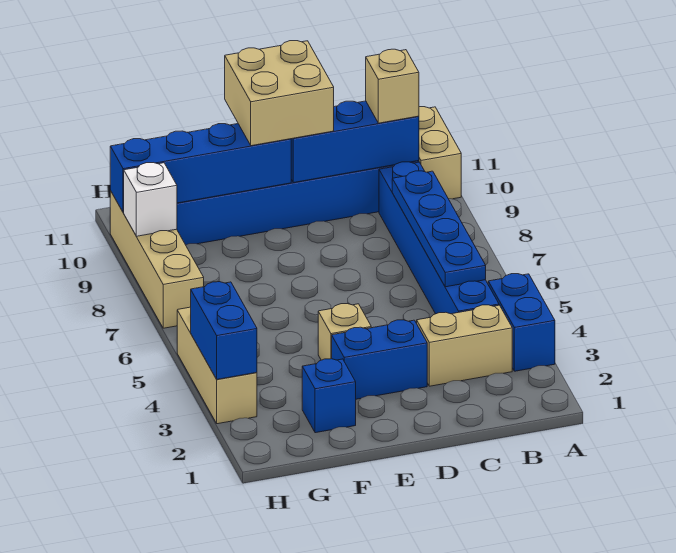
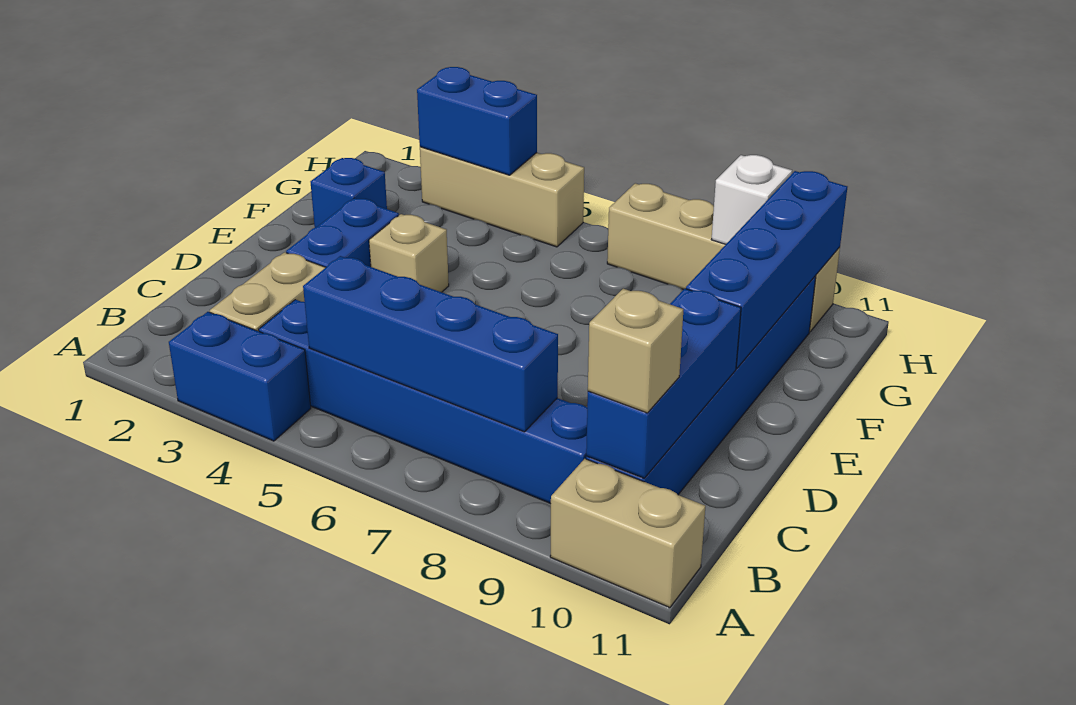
blue 1x4 plate [392,171,486,287] -> blue 1x4 brick [303,256,558,432]
tan 2x2 brick [225,41,334,146] -> none

